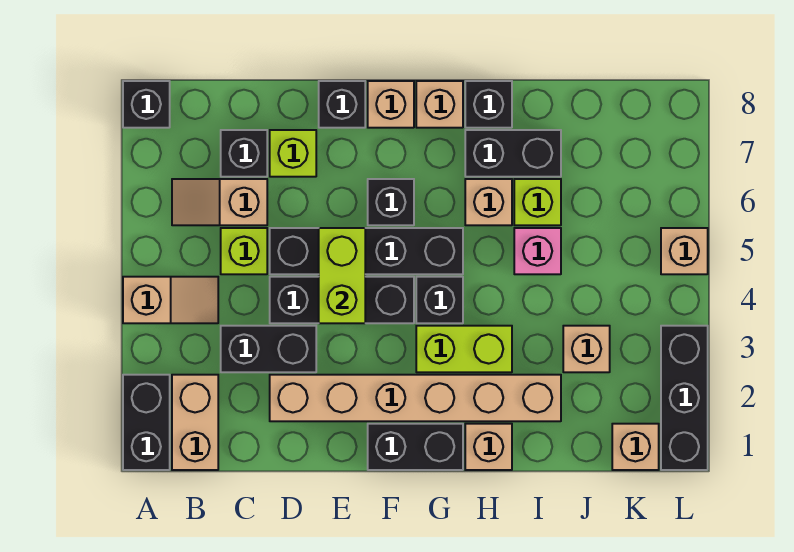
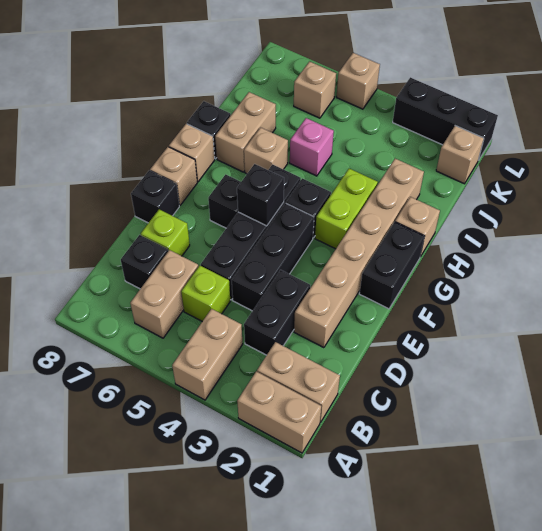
black 1x2 brick [123,375,170,470] -> tan 1x2 brick [237,371,321,453]
tan 1x2 slope [123,277,218,323] -> tan 1x2 brick [172,309,243,400]
black 1x1 brick [123,81,170,128] -> black 1x1 brick moved to [237,164,284,226]
tan 1x2 slope [172,179,267,225] -> tan 1x2 brick [130,250,198,338]
lime 1x2 brick [319,228,365,323] -> none
black 1x2 brick [465,130,561,177] -> tan 1x2 brick [215,92,276,172]
lime 1x1 brick [514,179,561,225] -> none
tan 1x1 brick [563,326,610,372] -> tan 1x1 brick moved to [294,61,336,118]

